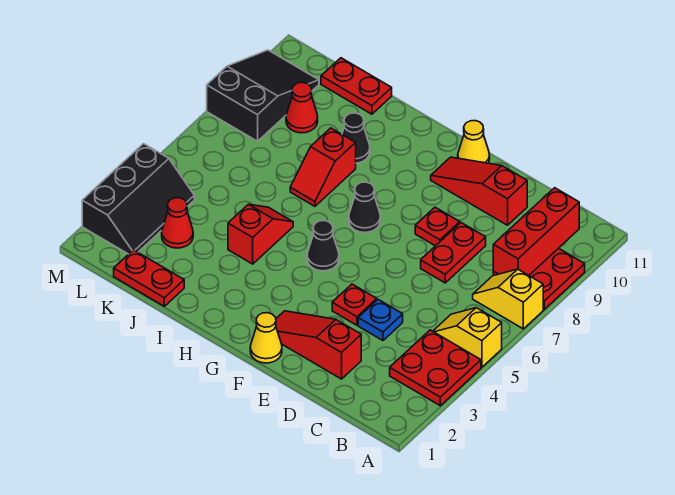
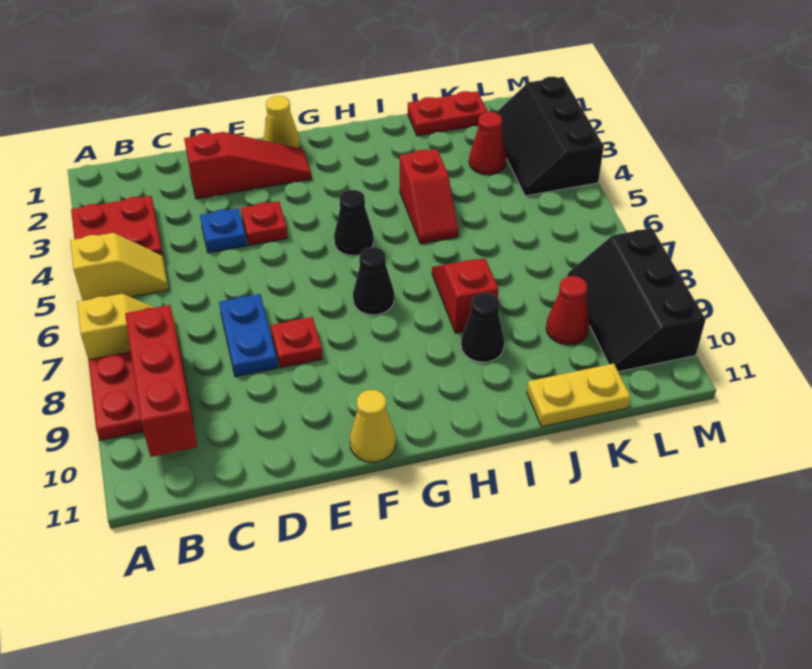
red 1x2 plate [421,223,486,283] -> blue 1x2 plate [219,294,278,377]
red 1x3 slope [431,157,527,225] -> none
red 1x2 plate [321,58,392,114] -> yellow 1x2 plate [527,364,631,427]
black 2x3 slope [207,50,319,141] -> black 2x3 slope turned to [567,228,706,372]

